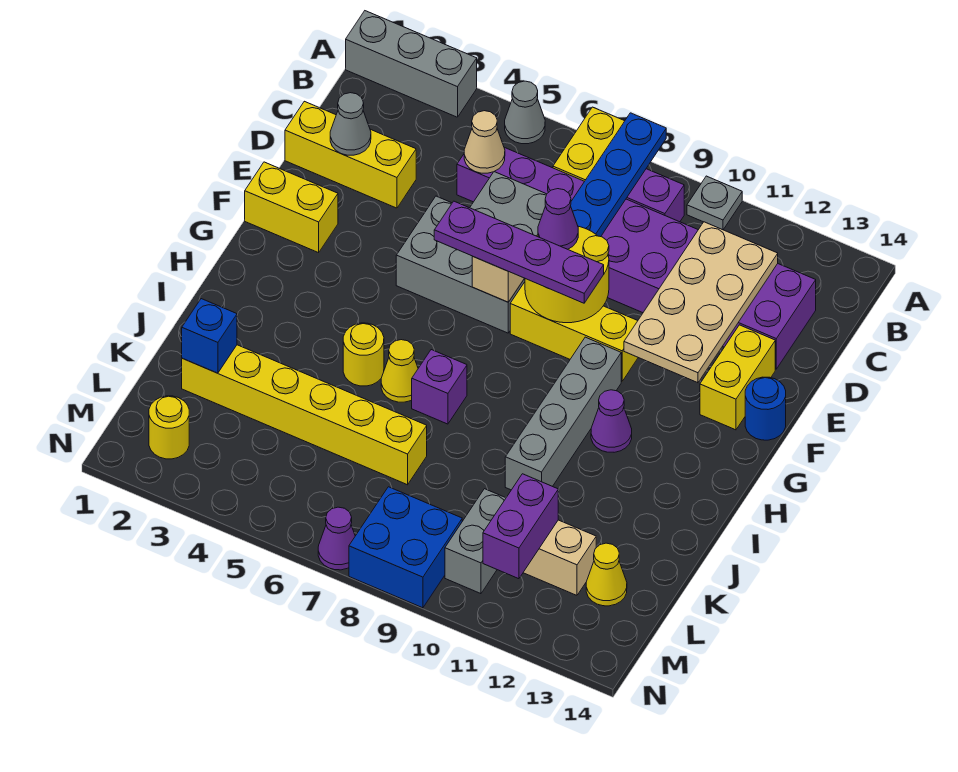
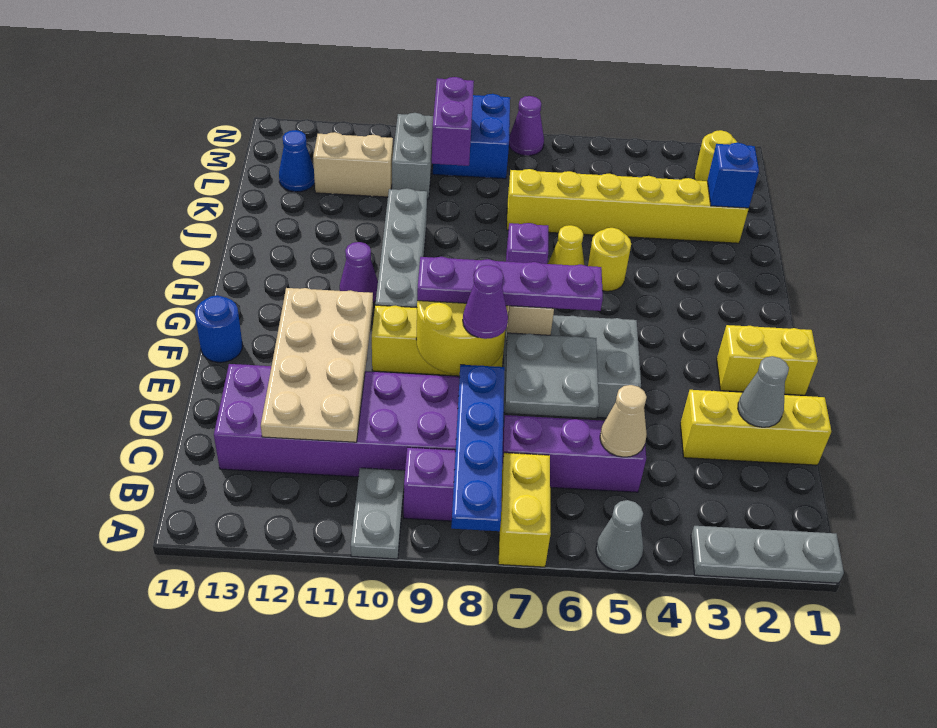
grey 1x3 brick [346,11,477,117] -> grey 1x3 plate [691,526,844,583]
grey 1x1 plate [687,176,742,230] -> grey 1x2 plate [351,468,405,559]
yellow 1x2 brick [700,325,775,430] -> none
purple 1x2 brick [483,474,558,579] -> purple 1x2 brick moved to [432,77,474,166]
yellow 1x1 cone [586,543,627,606] -> blue 1x1 cone [279,130,315,192]

